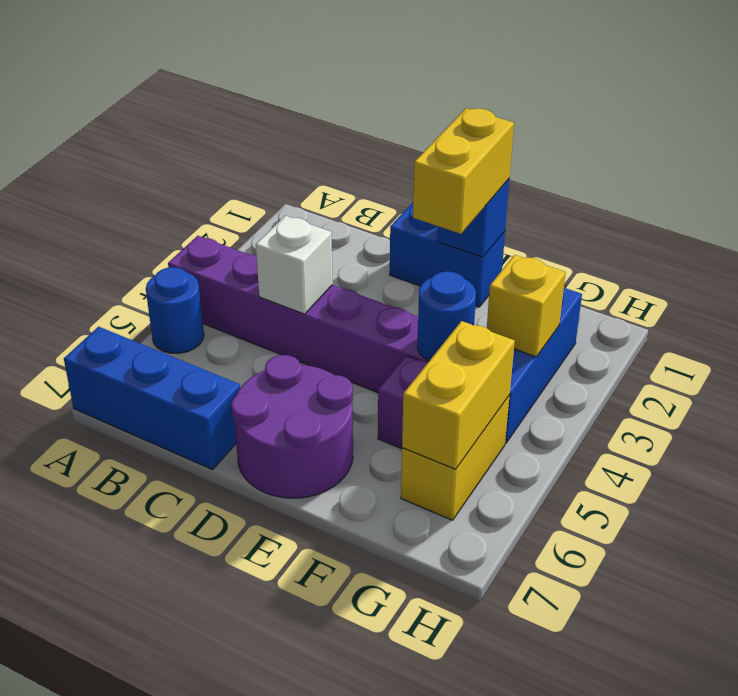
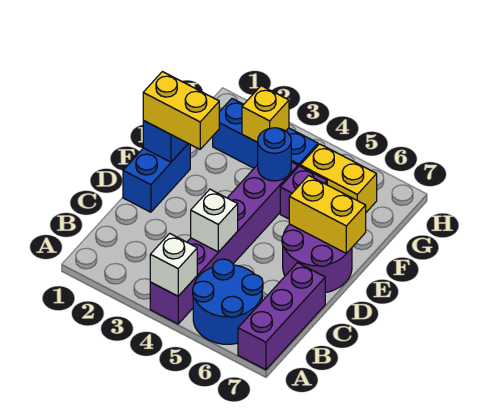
none -> white 1x1 brick [150,233,197,296]
blue 1x1 round brick [146,267,204,354] -> blue 2x2 round brick [193,259,263,344]
blue 1x3 brick [64,327,240,470] -> purple 1x3 brick [238,263,325,370]
yellow 1x2 brick [402,321,515,469] -> yellow 1x2 brick moved to [289,175,366,254]

